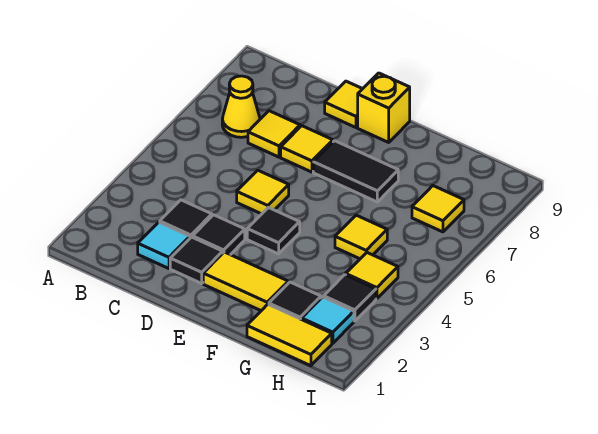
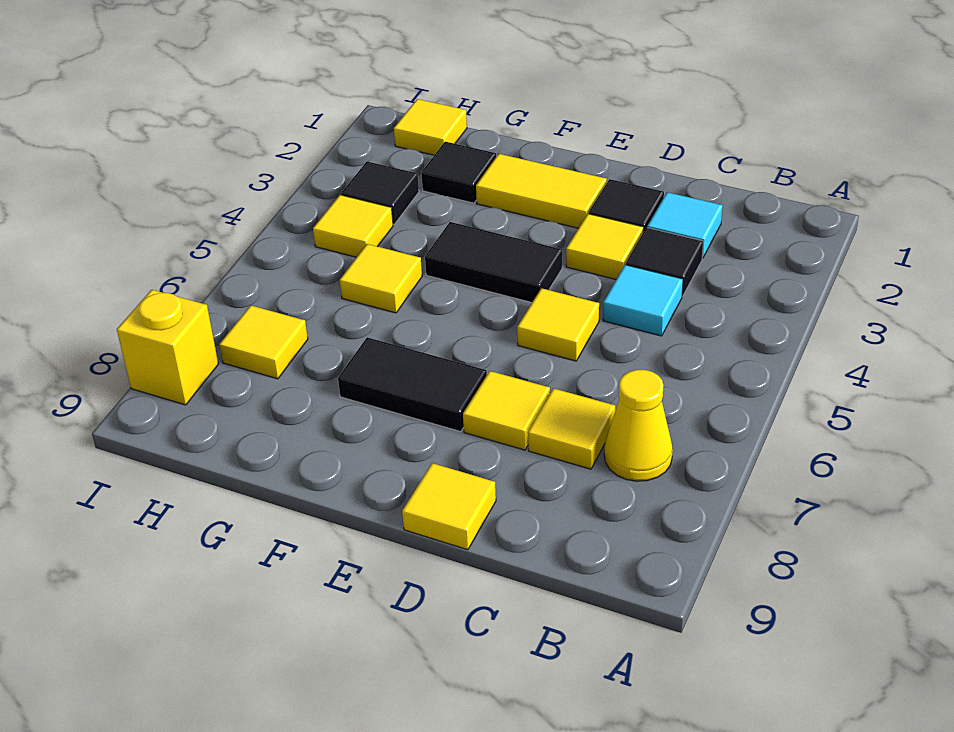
black 1x1 tile [193,215,245,255] -> yellow 1x1 tile [566,214,643,279]
black 1x1 tile [247,208,300,254] -> black 1x2 tile [425,222,562,303]
yellow 1x1 brick [358,73,410,142] -> yellow 1x1 brick moved to [117,290,218,405]
yellow 1x2 tile [247,304,332,366] -> yellow 1x1 tile [394,99,467,155]
cyan 1x1 tile [302,297,354,343] -> cyan 1x1 tile moved to [603,265,683,336]

